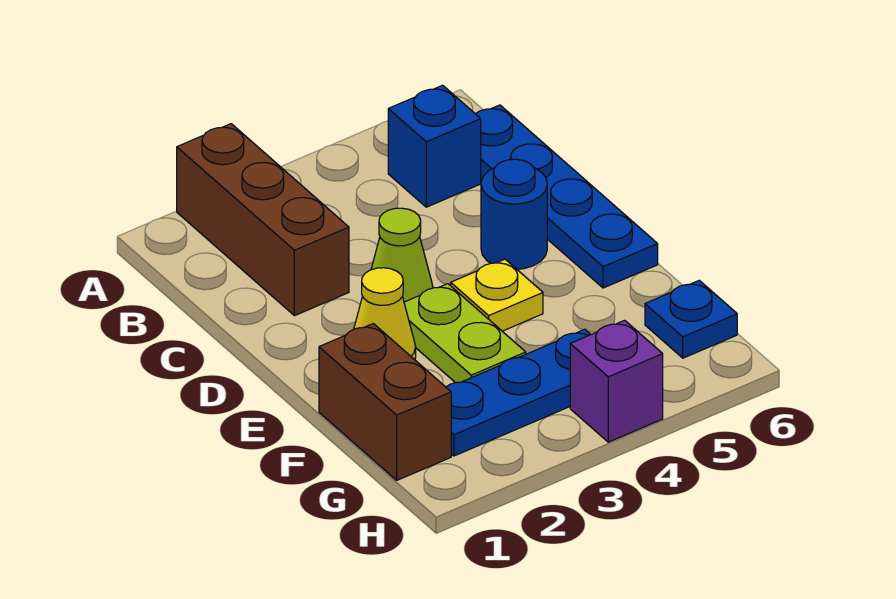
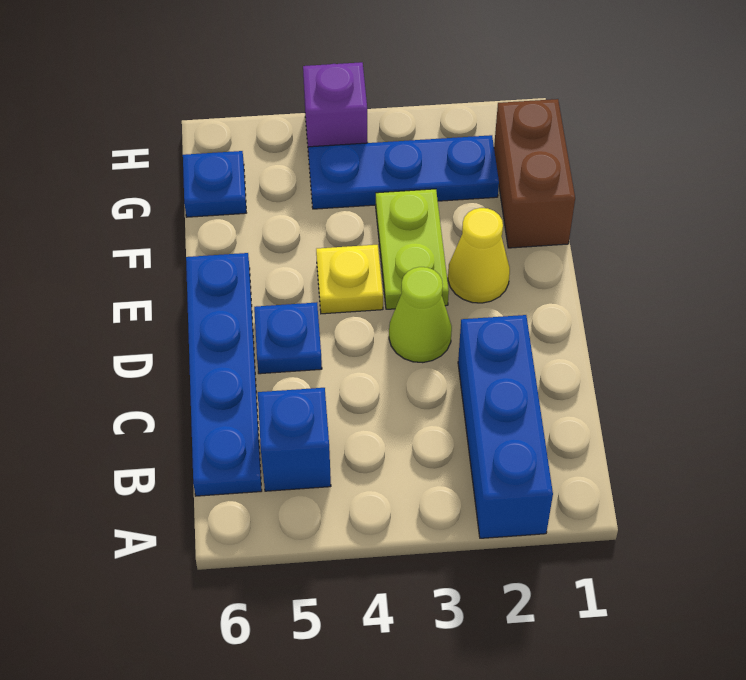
brown 1x3 brick [177,124,349,316] -> blue 1x3 brick [458,315,553,538]
blue 1x1 round brick [481,159,547,269] -> blue 1x1 plate [254,302,322,374]

